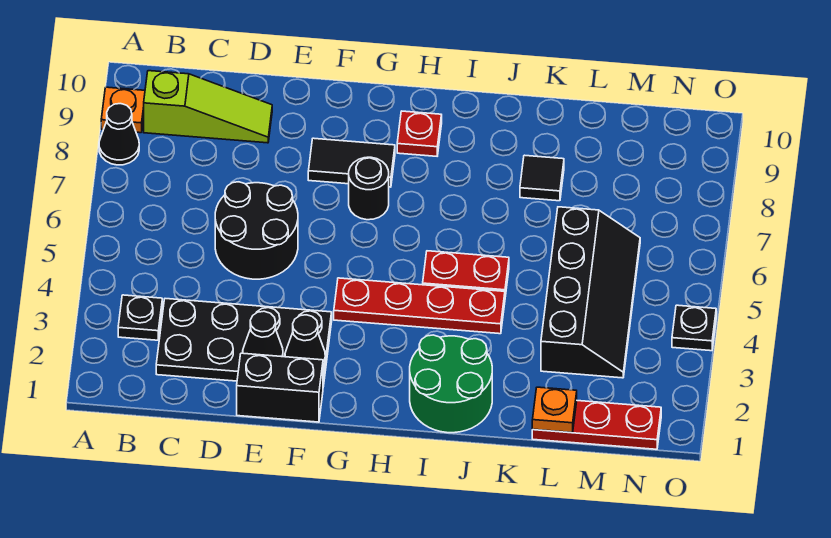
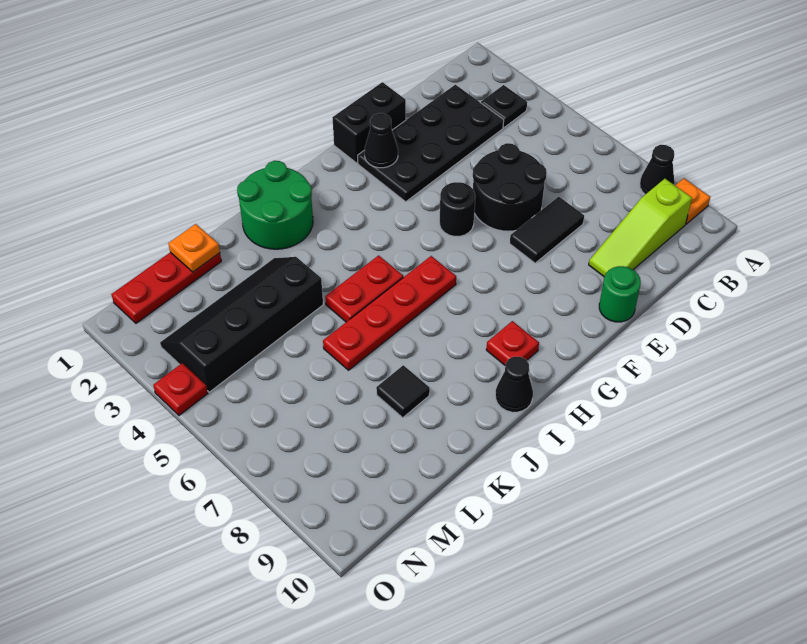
black 1x1 cone [243,311,283,357] -> black 1x1 cone moved to [495,357,533,412]
none -> green 1x1 round brick [599,266,641,322]
black 1x2 tile [308,138,395,187] -> black 1x2 tile moved to [510,197,584,263]
red 1x4 plate [334,278,505,334] -> red 1x4 plate moved to [323,256,456,370]
black 1x1 round brick [349,157,389,220] -> black 1x1 round brick moved to [440,182,475,236]
black 2x4 slope [541,207,640,378] -> black 2x4 slope turned to [160,257,323,392]
black 1x1 plate [672,305,716,351] -> red 1x1 plate [153,363,208,415]

